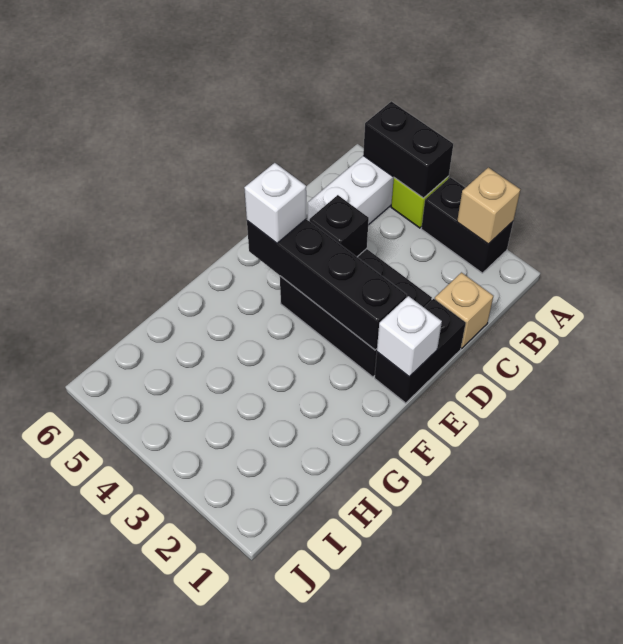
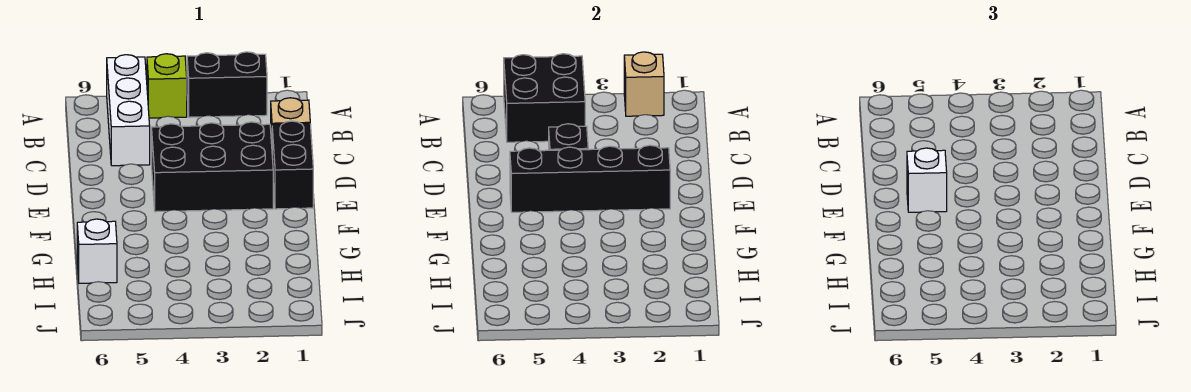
black 1x2 brick [363,101,453,198] -> black 2x2 brick [504,54,585,142]
white 1x1 brick [377,296,442,377] -> white 1x1 brick moved to [77,219,117,283]

